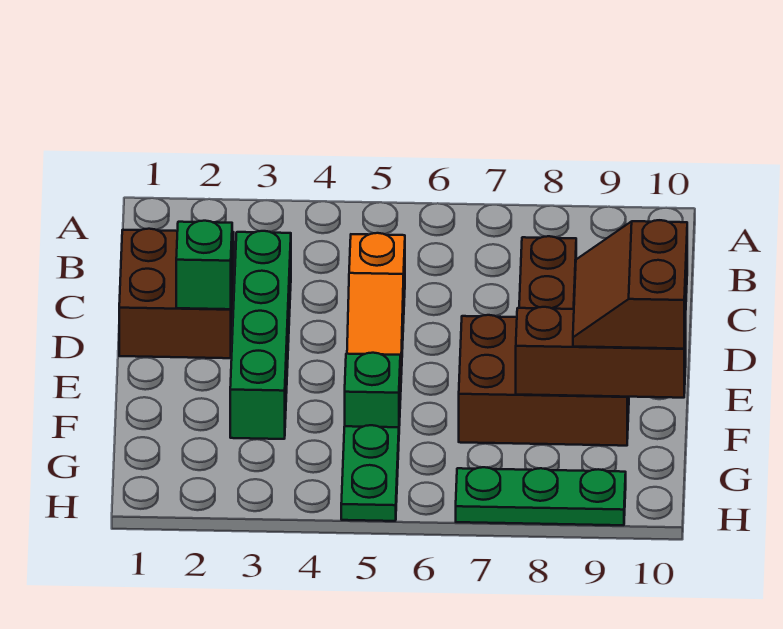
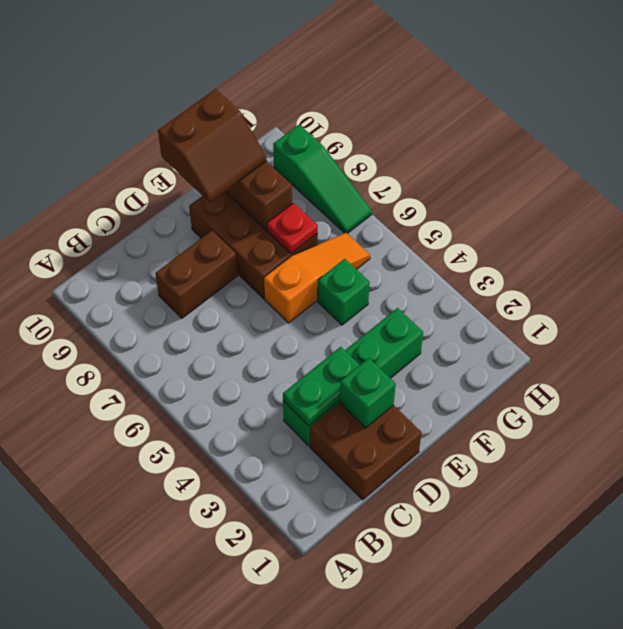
orange 1x3 slope [347,233,405,400] -> orange 1x3 slope moved to [264,233,370,323]
none -> red 1x1 plate [267,203,318,254]
green 1x2 plate [341,425,399,521] -> green 1x2 plate moved to [283,347,359,426]
green 1x3 plate [456,467,626,525] -> green 1x3 slope [273,125,372,234]

